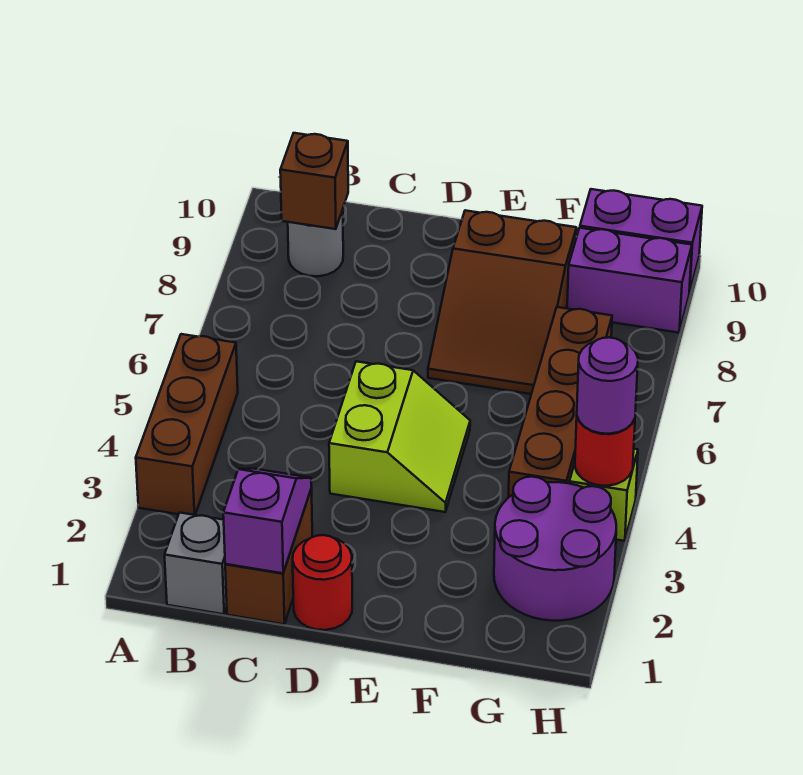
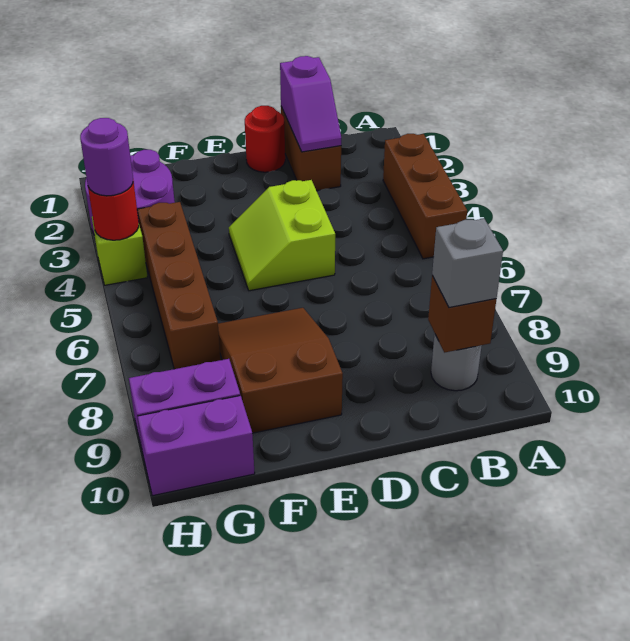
grey 1x1 brick [165,513,227,614] -> grey 1x1 brick moved to [432,219,503,307]

